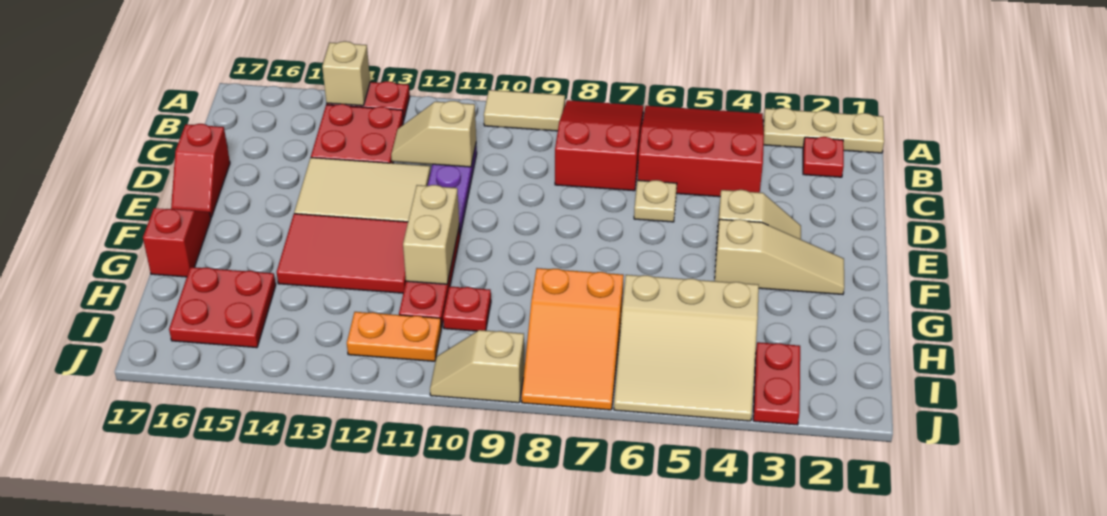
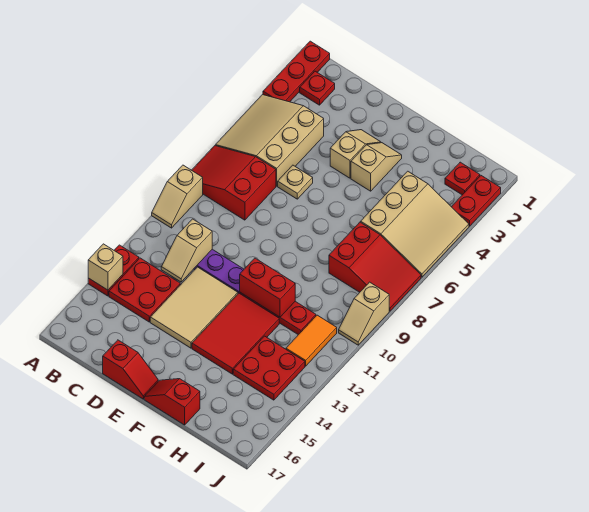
tan 1x3 plate [763,108,884,153] -> red 1x3 plate [263,41,330,102]
red 3x3 slope [637,106,764,197] -> tan 3x3 slope [215,95,324,186]
tan 1x2 tile [484,90,565,131] -> tan 1x2 slope [152,165,203,228]
tan 1x3 slope [715,219,844,294] -> tan 1x2 slope [351,143,402,191]
tan 1x2 brick [403,185,459,284] -> red 1x2 brick [240,258,295,317]
orange 2x3 slope [522,268,624,410] -> red 2x3 slope [329,222,421,311]
red 1x1 plate [443,286,491,331] -> red 1x1 plate moved to [445,162,480,195]
red 2x2 plate [169,267,276,348] -> red 2x2 plate moved to [233,336,305,400]
red 1x2 plate [753,342,800,425] -> red 1x2 plate turned to [452,176,501,226]
orange 1x2 plate [347,312,441,361] -> orange 1x2 tile [286,315,337,366]

